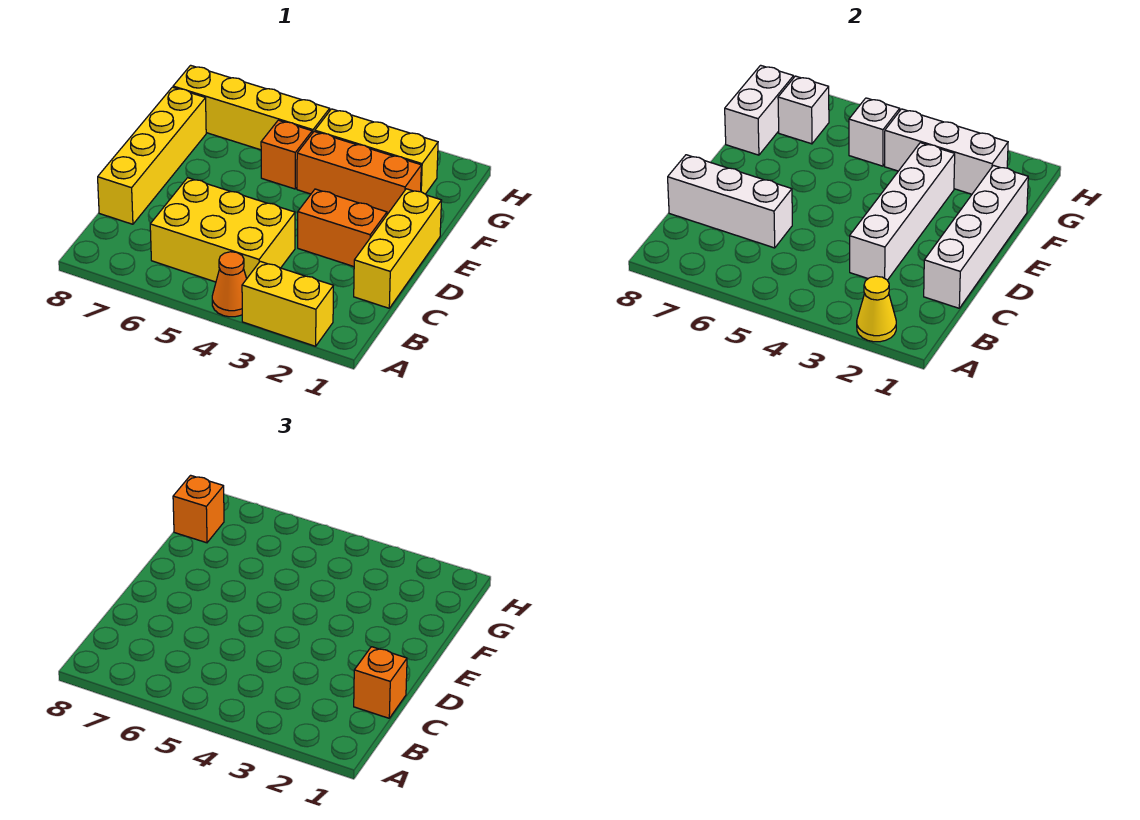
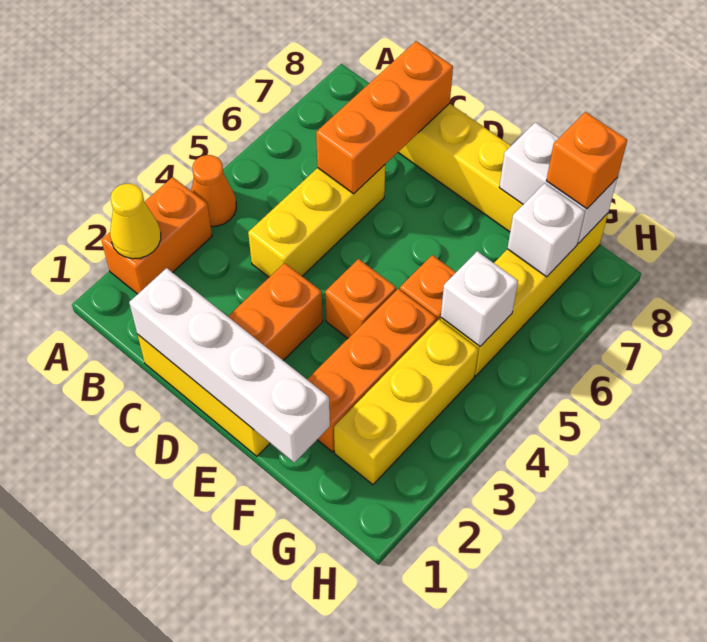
yellow 1x2 brick [242,261,333,346] -> orange 1x2 brick [101,177,212,294]
yellow 2x3 brick [150,178,295,282] -> yellow 1x3 brick [248,165,385,277]
orange 1x1 brick [354,647,407,718] -> orange 1x1 brick moved to [325,259,396,338]
white 1x4 brick [850,143,955,280] -> none
white 1x3 brick [668,155,792,248] -> orange 1x3 brick [316,41,453,194]
white 1x3 brick [885,109,1008,194] -> none

